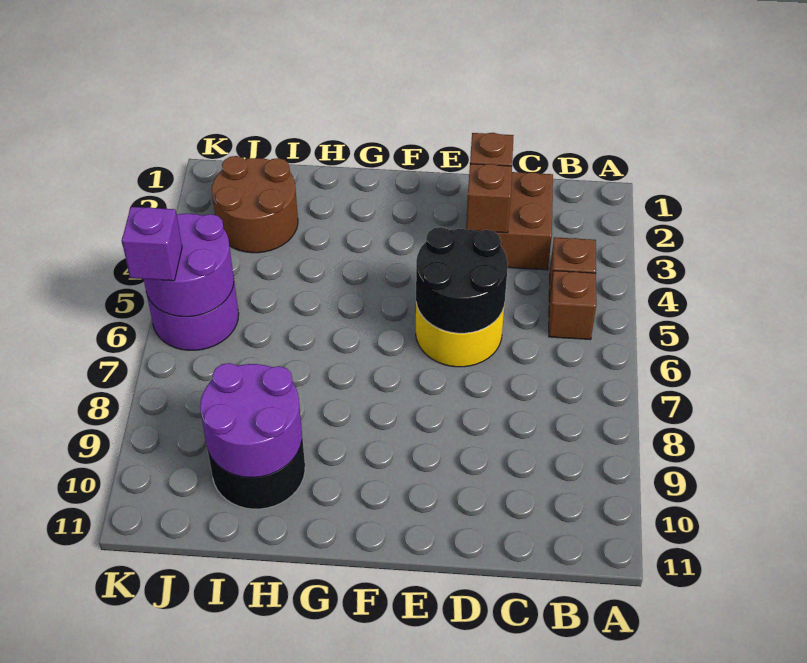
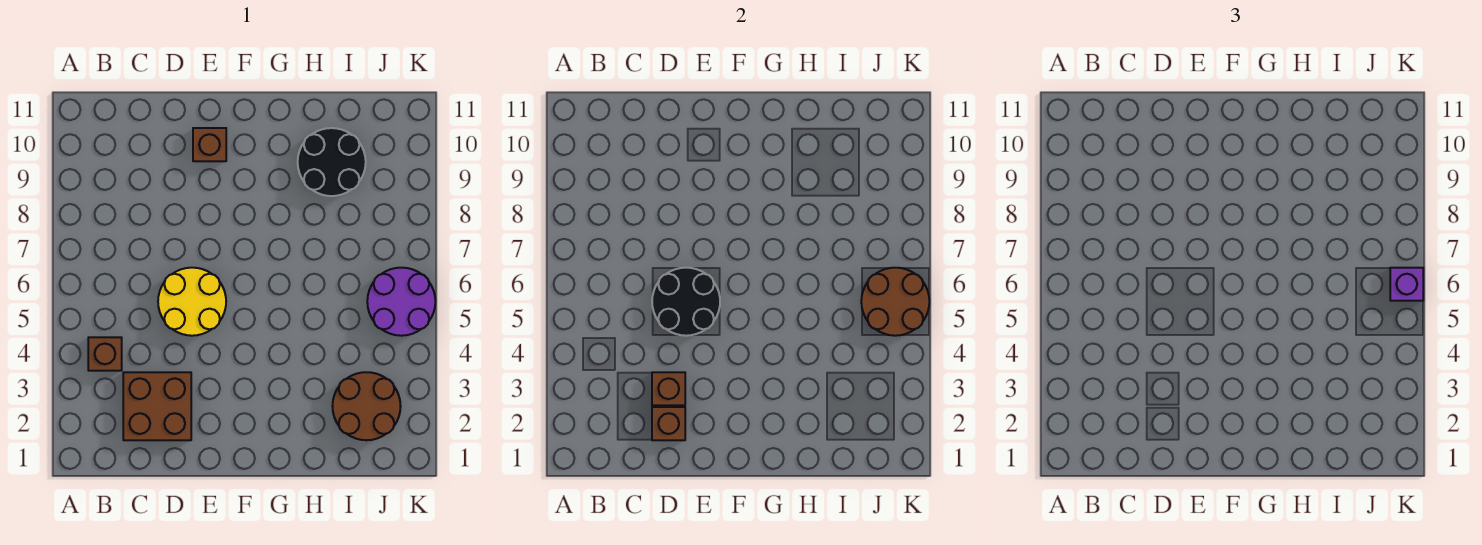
brown 1x1 brick [549,271,596,340] -> brown 1x1 brick moved to [193,128,226,161]
purple 2x2 round brick [200,363,302,477] -> none
purple 2x2 round brick [144,214,234,317] -> brown 2x2 round brick [861,268,929,336]

